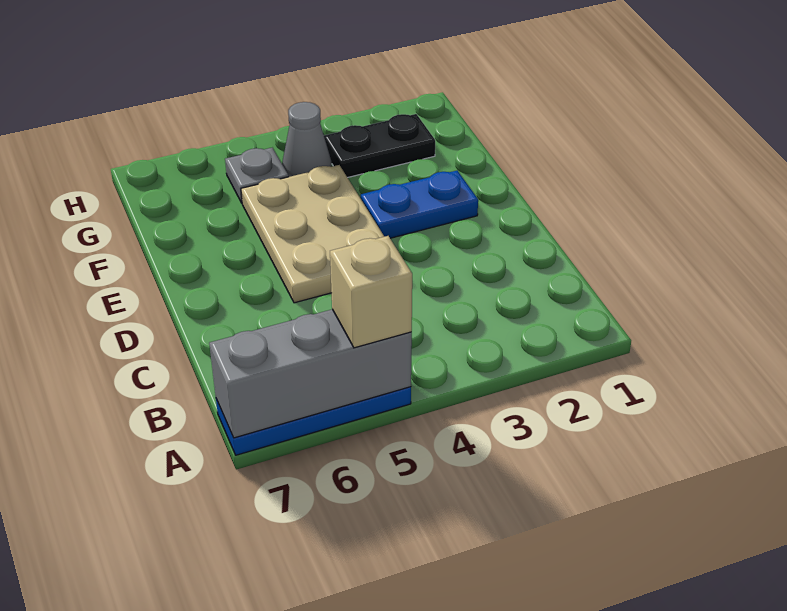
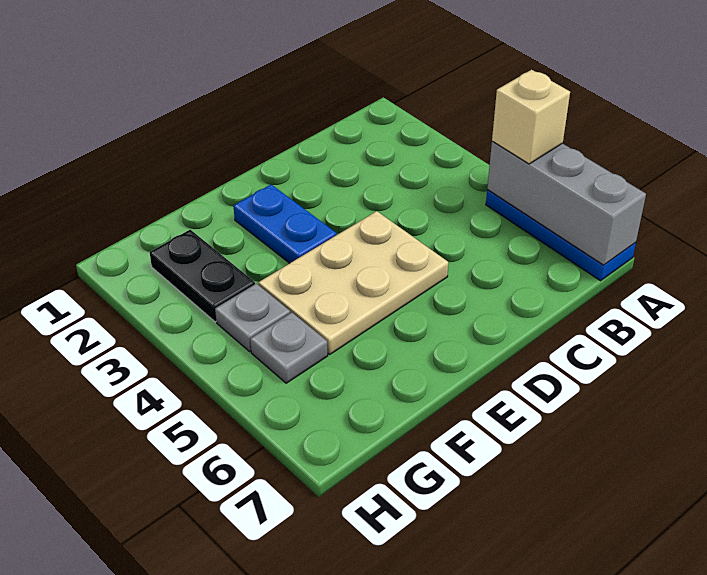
grey 1x1 cone [282,102,332,177] -> grey 1x1 plate [215,284,290,352]

